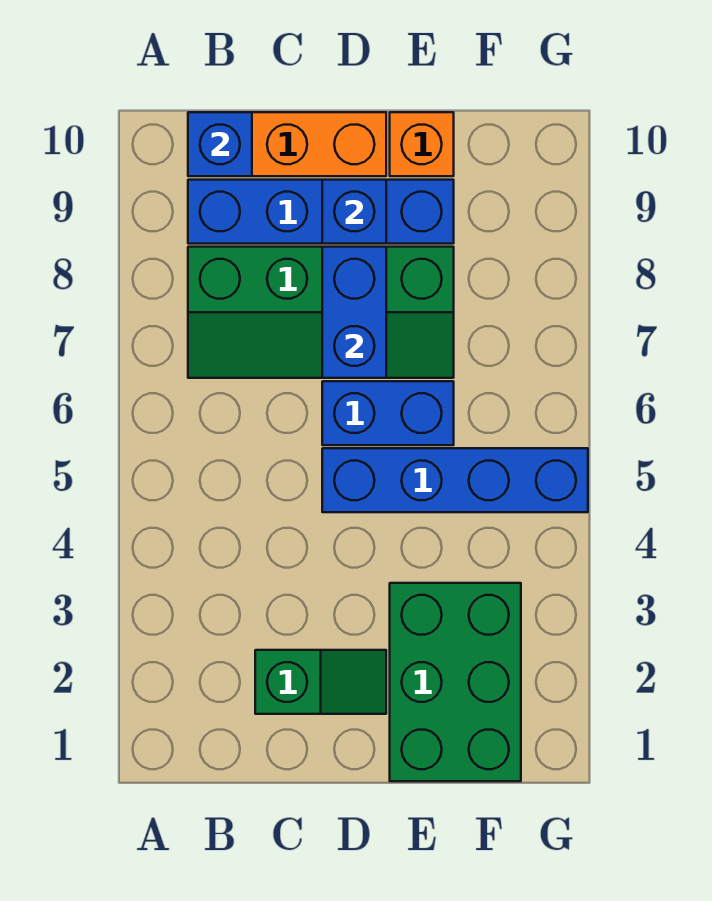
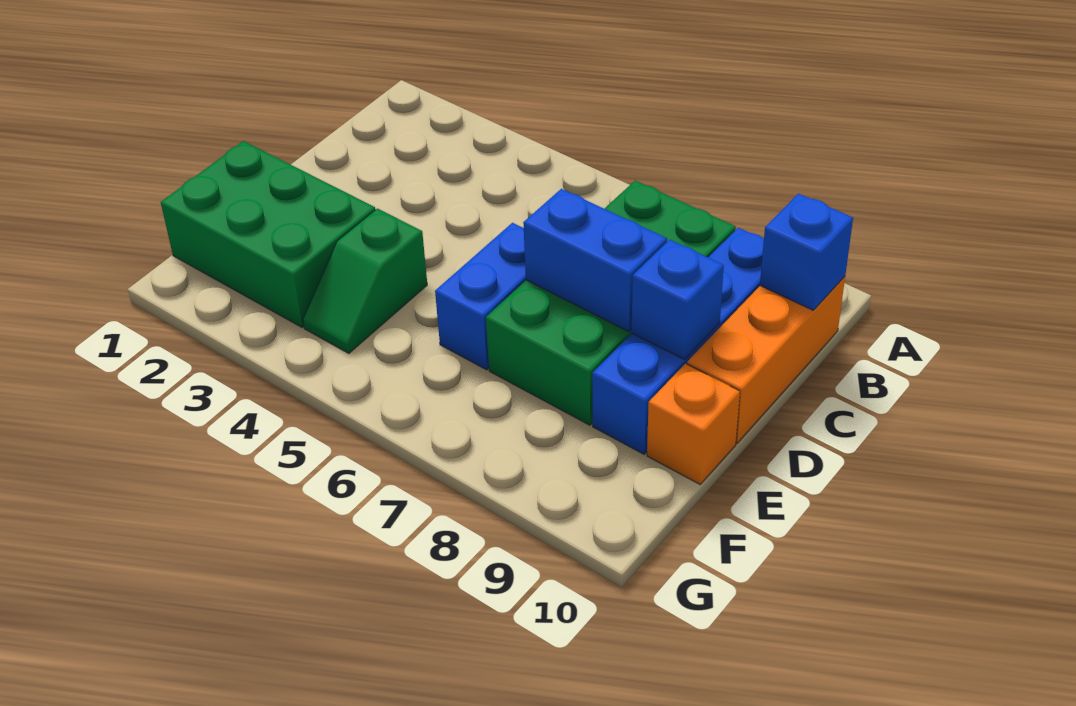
green 2x4 slope [188,247,454,378] -> green 2x4 brick [486,181,736,425]
green 1x2 slope [255,650,386,714] -> green 1x2 slope moved to [303,208,427,353]
blue 1x4 brick [322,448,588,512] -> none

